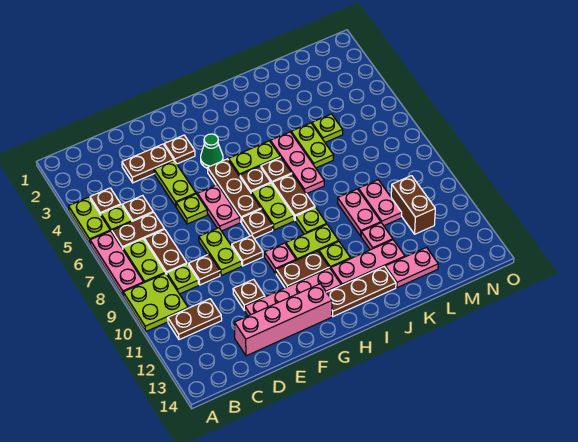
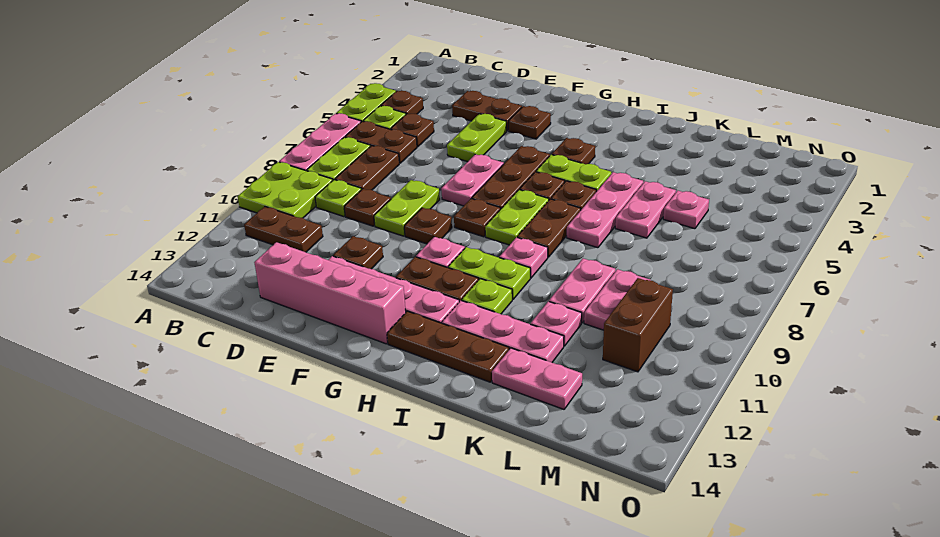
lime 1x1 plate [176,194,207,224] -> none
green 1x1 cone [201,134,223,168] -> none
none -> brown 1x1 plate [552,138,595,164]
lime 1x1 plate [295,207,327,234] -> pink 1x1 plate [499,237,548,278]
lime 1x2 plate [291,123,334,168] -> pink 1x2 plate [615,181,676,238]
lime 1x1 plate [312,114,343,142] -> pink 1x1 plate [663,191,709,229]

